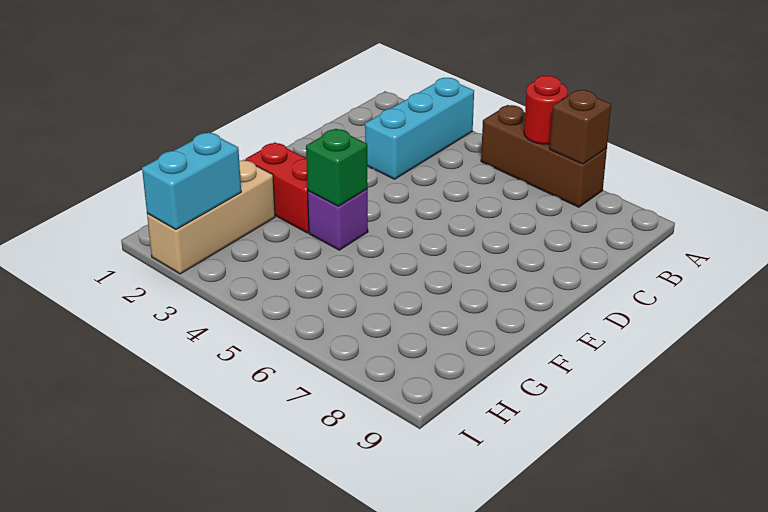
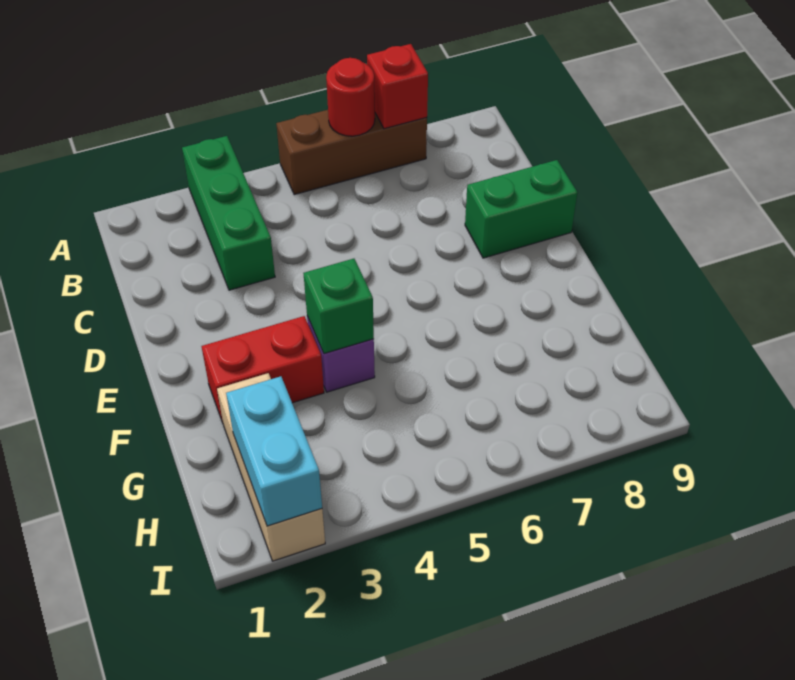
cyan 1x3 brick [365,78,474,179] -> green 1x3 brick [182,136,275,290]
brown 1x1 brick [550,90,611,164] -> red 1x1 brick [367,44,428,129]
none -> green 1x2 brick [465,160,577,258]

